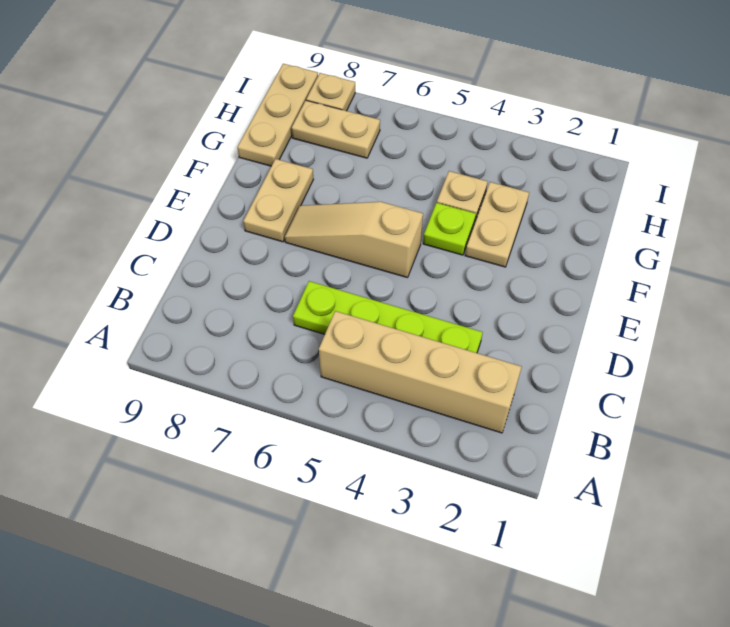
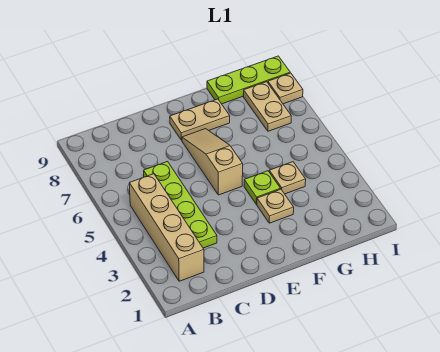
tan 1x2 plate [465,182,529,267] -> tan 1x1 plate [257,189,294,223]
tan 1x3 plate [237,64,318,166] -> lime 1x3 plate [207,56,290,104]

